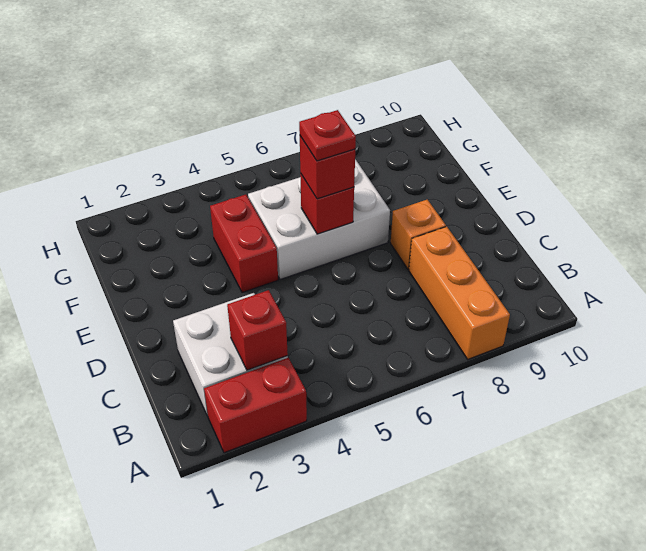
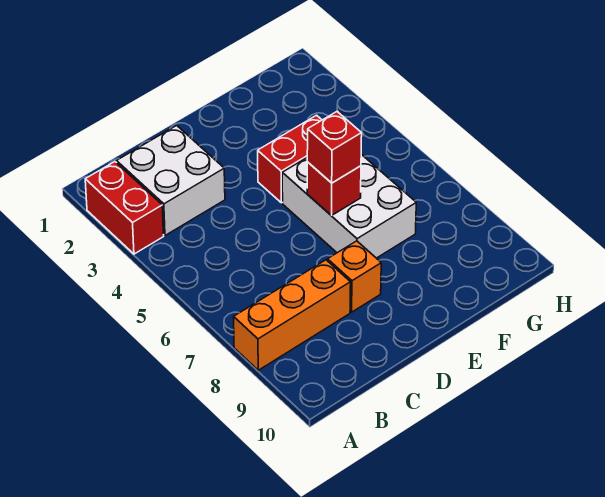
red 1x1 brick [227,290,288,370] -> none
red 1x1 plate [299,110,356,161] -> none

